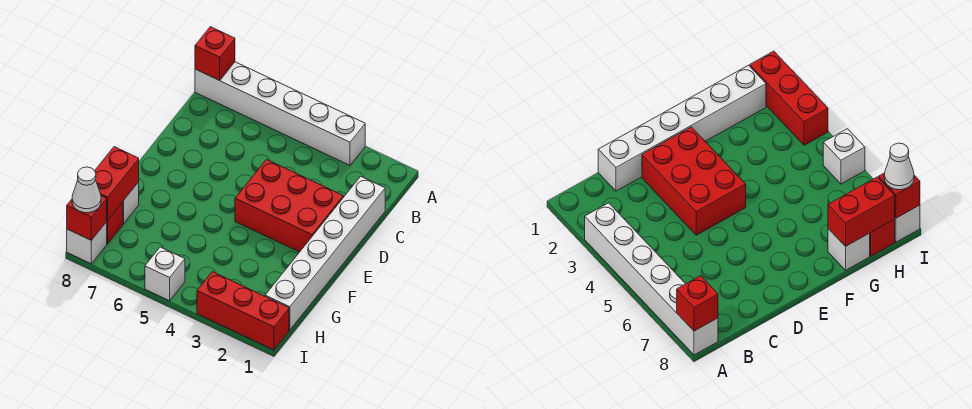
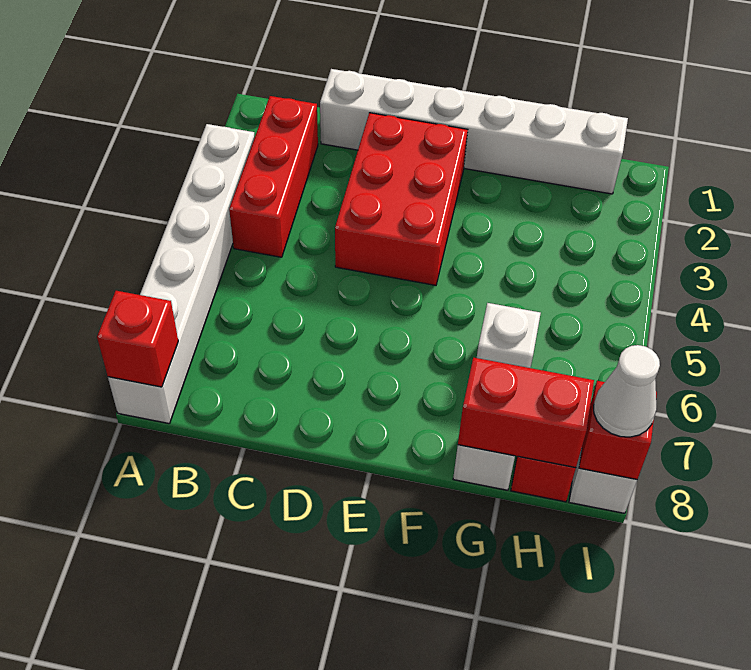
red 1x3 brick [197,272,289,350] -> red 1x3 brick moved to [229,96,318,257]
white 1x1 brick [145,247,185,301] -> white 1x1 brick moved to [477,303,541,368]

